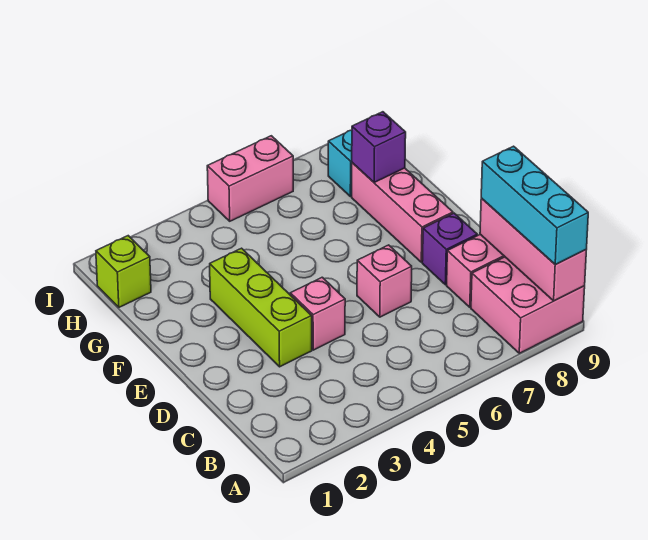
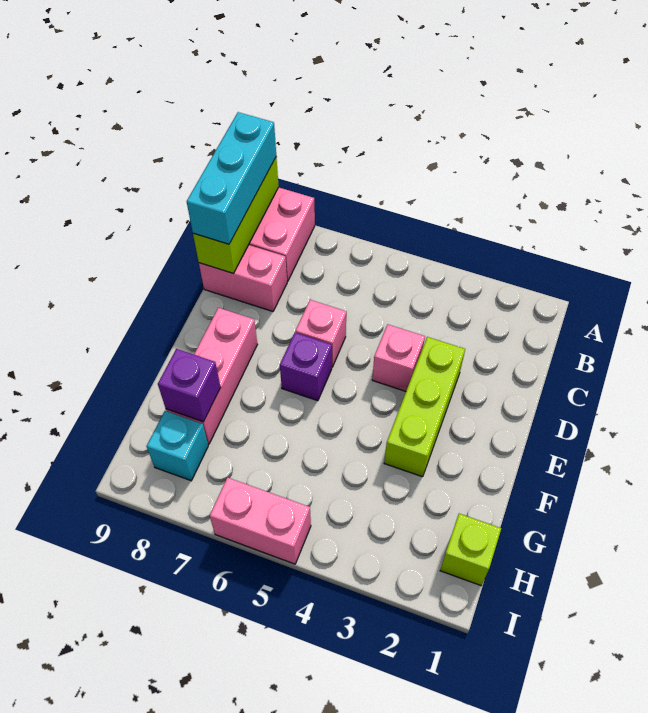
pink 1x3 brick [480,198,586,301] -> lime 1x3 brick [193,157,279,274]
purple 1x1 brick [422,213,477,285] -> purple 1x1 brick moved to [280,333,332,401]

